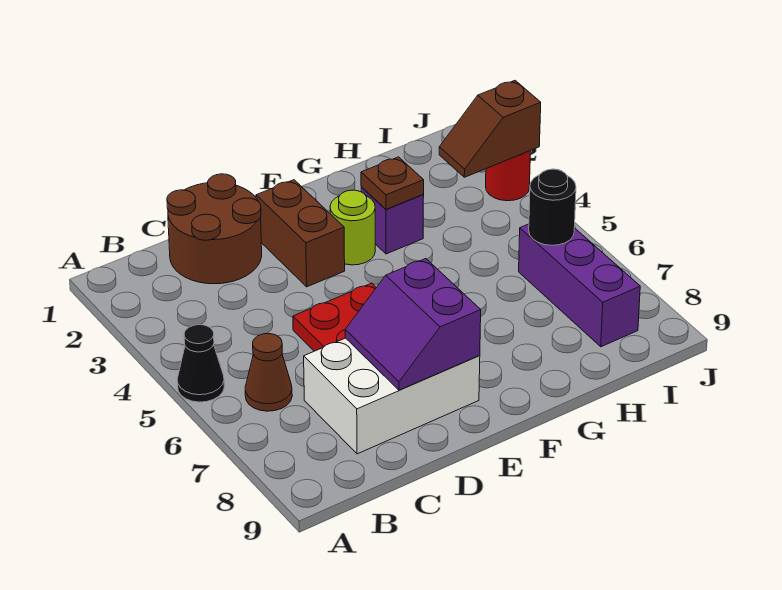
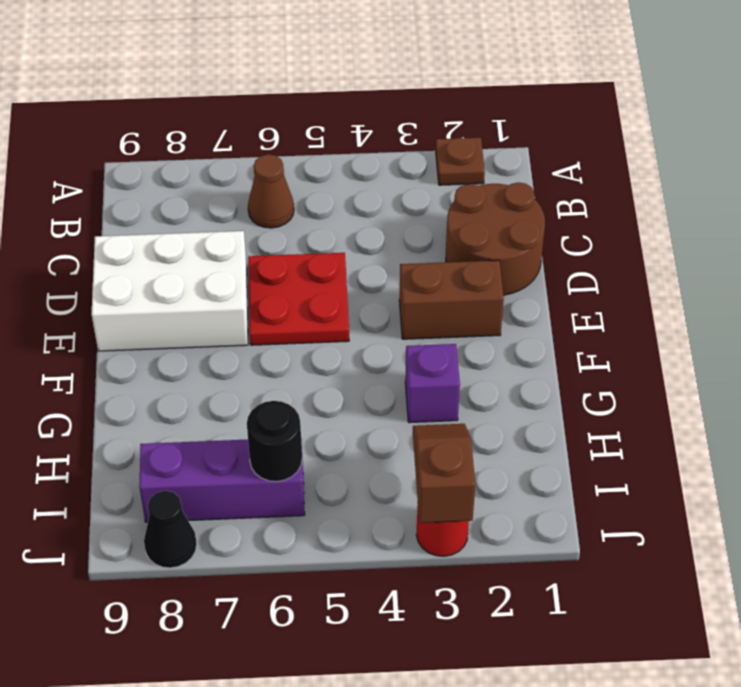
black 1x1 cone [177,325,224,402] -> black 1x1 cone moved to [144,491,197,568]
white 2x3 brick [304,338,480,454] -> white 2x3 brick turned to [92,231,248,351]
purple 2x2 slope [345,259,481,390] -> none
lime 1x1 round brick [330,190,375,265] -> none
brown 1x1 plate [361,157,424,209] -> brown 1x1 plate moved to [436,138,485,185]

